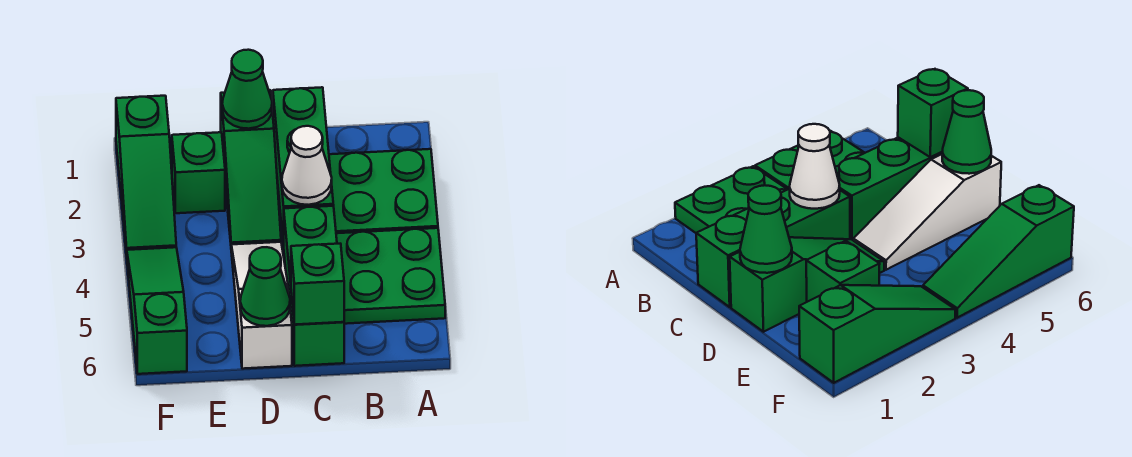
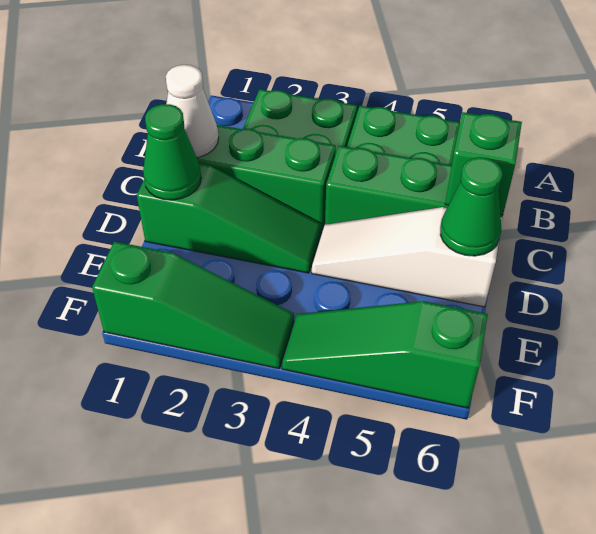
white 1x1 cone [282,126,332,205] -> white 1x1 cone moved to [166,65,219,158]
green 1x1 brick [172,132,225,213] -> none

